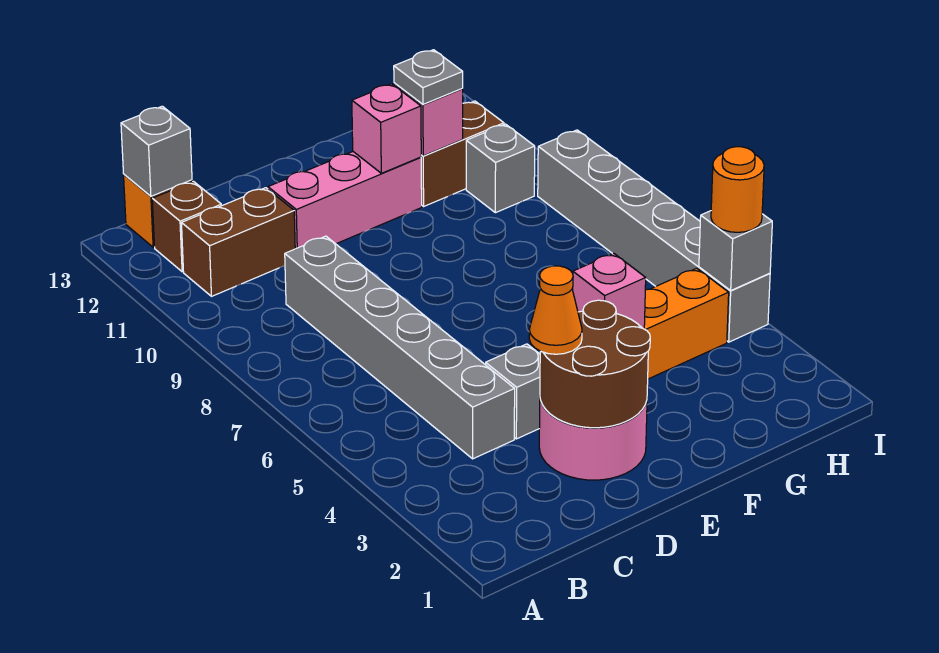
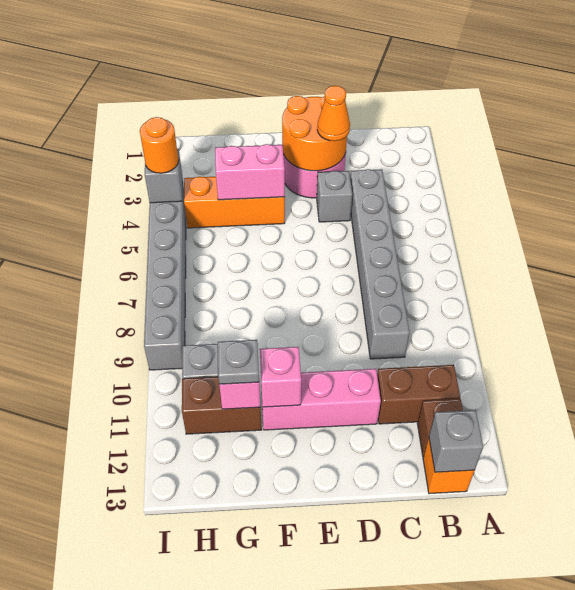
brown 2x2 round brick [540,300,650,428] -> orange 2x2 round brick [282,96,347,171]
pink 1x1 brick [573,253,646,329] -> pink 1x2 brick [215,144,285,200]

